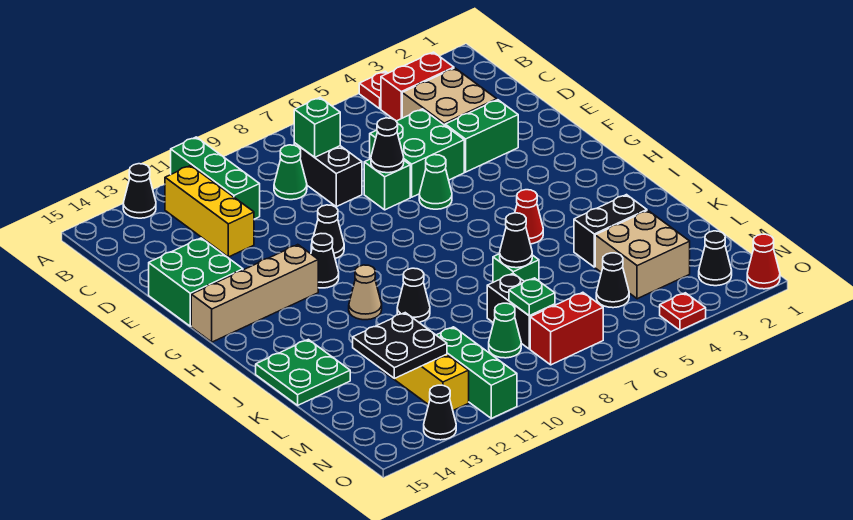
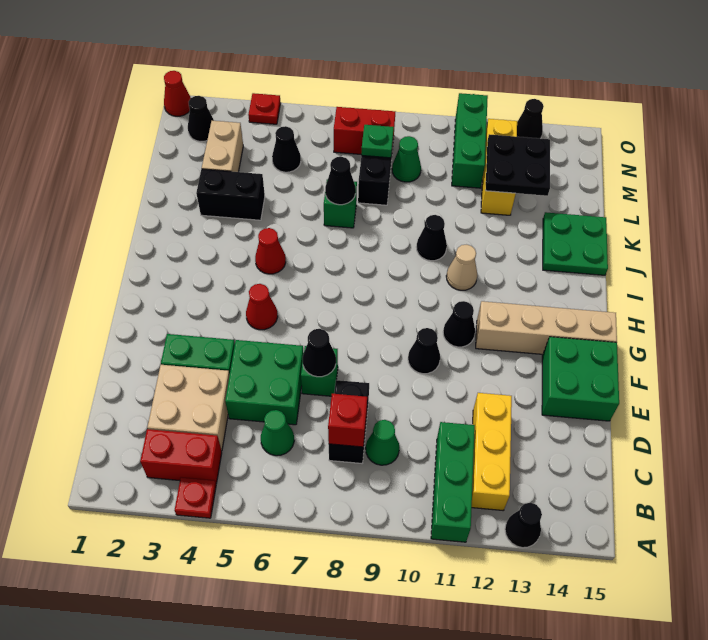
green 1x1 brick [294,98,340,157] -> red 1x1 brick [328,394,367,447]
green 1x1 cone [419,155,452,209] -> green 1x1 cone moved to [261,410,294,456]
none -> red 1x1 cone [246,284,278,330]
tan 2x2 brick [595,211,690,299] -> tan 1x2 brick [202,121,243,172]

